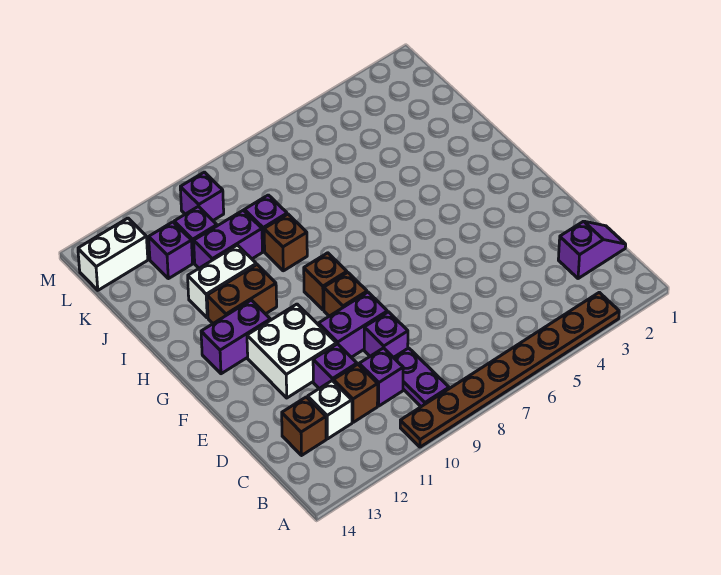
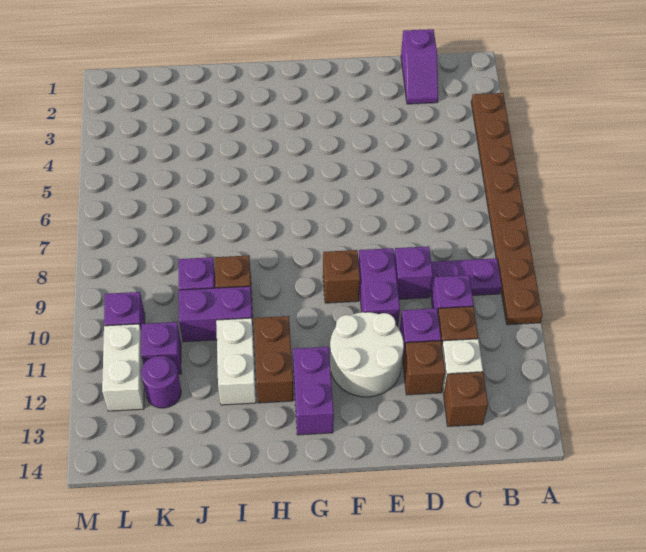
purple 1x2 slope [558,221,626,279] -> purple 1x2 slope turned to [401,29,438,104]
white 2x2 brick [247,304,337,398] -> white 2x2 round brick [330,312,404,397]
brown 1x1 brick [304,253,347,310] -> brown 1x1 brick moved to [403,341,445,395]
purple 1x2 brick [194,210,263,268] -> purple 1x2 brick turned to [179,286,253,342]
purple 1x1 brick [149,222,193,279] -> purple 1x1 round brick [141,356,181,408]
white 1x2 brick [78,218,148,290] -> white 1x2 brick moved to [102,324,144,411]

